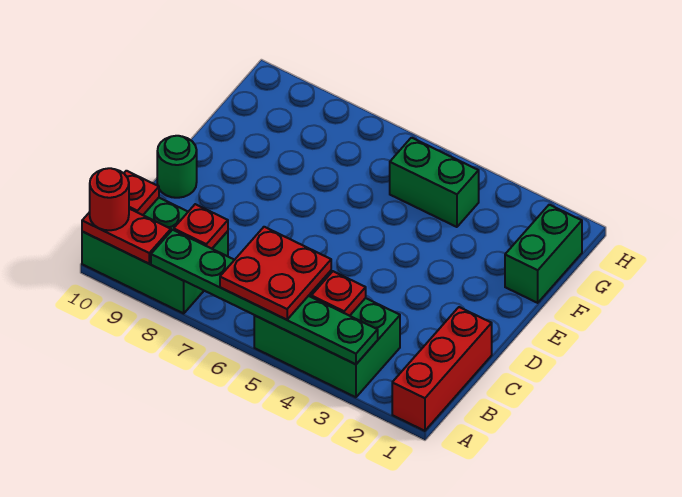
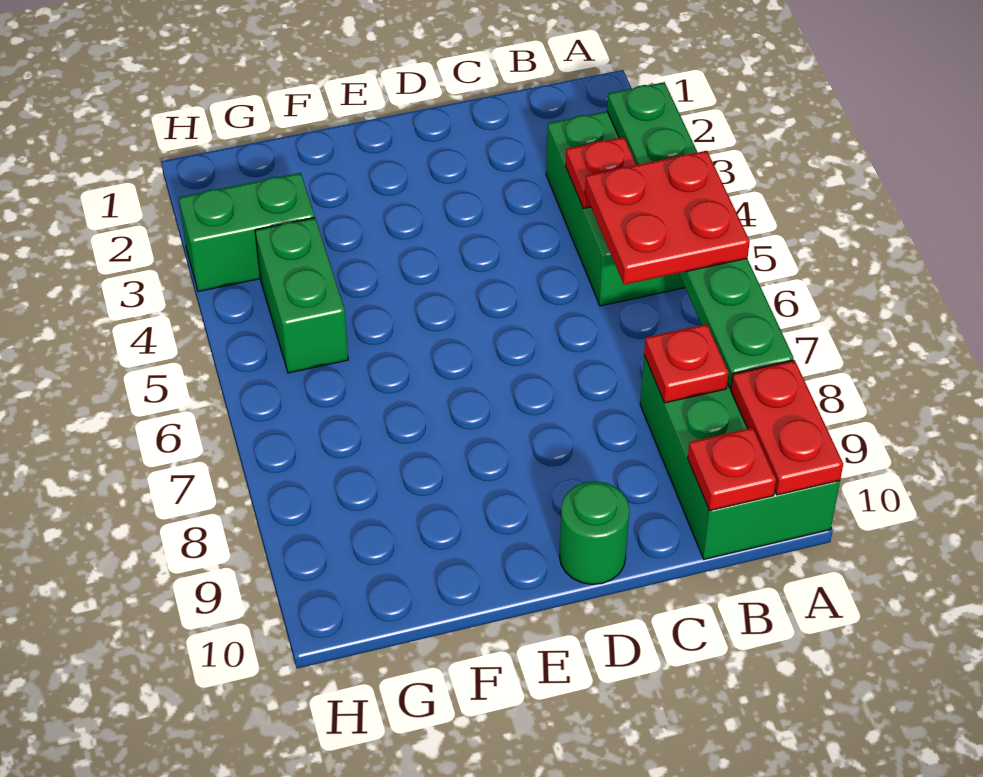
red 1x3 brick [392,307,492,431] -> none
red 1x1 round brick [90,168,129,230] -> none
green 1x2 brick [505,205,582,303] -> green 1x2 brick moved to [179,173,315,292]

